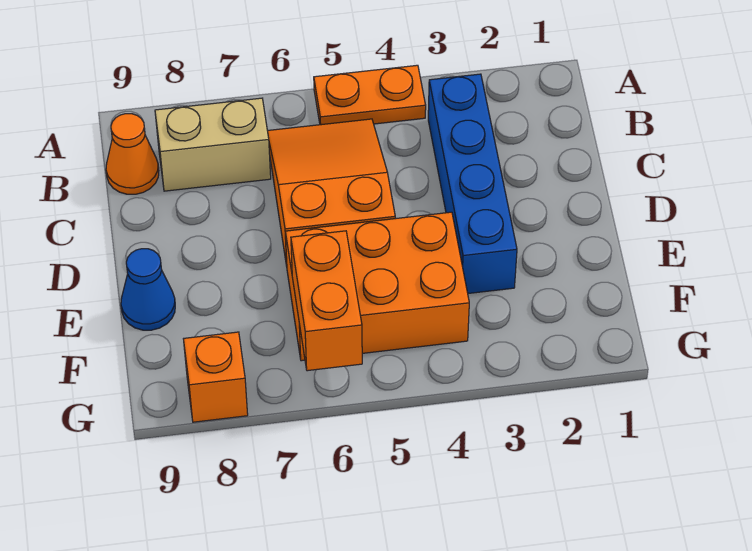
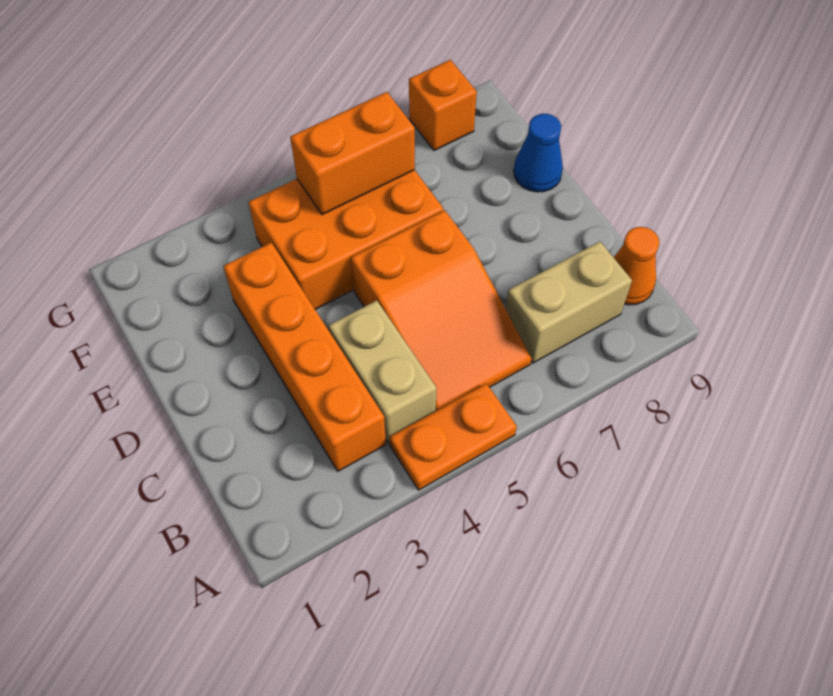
blue 1x4 brick [428,74,517,293] -> orange 1x4 brick [223,243,386,471]
none -> tan 1x2 brick [329,300,437,443]
orange 1x2 brick [291,231,362,371] -> orange 1x2 brick turned to [290,92,415,215]

